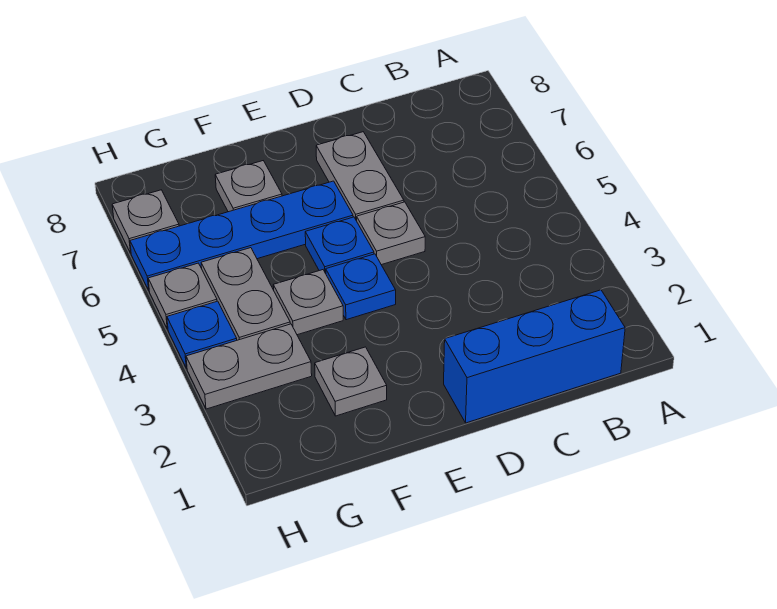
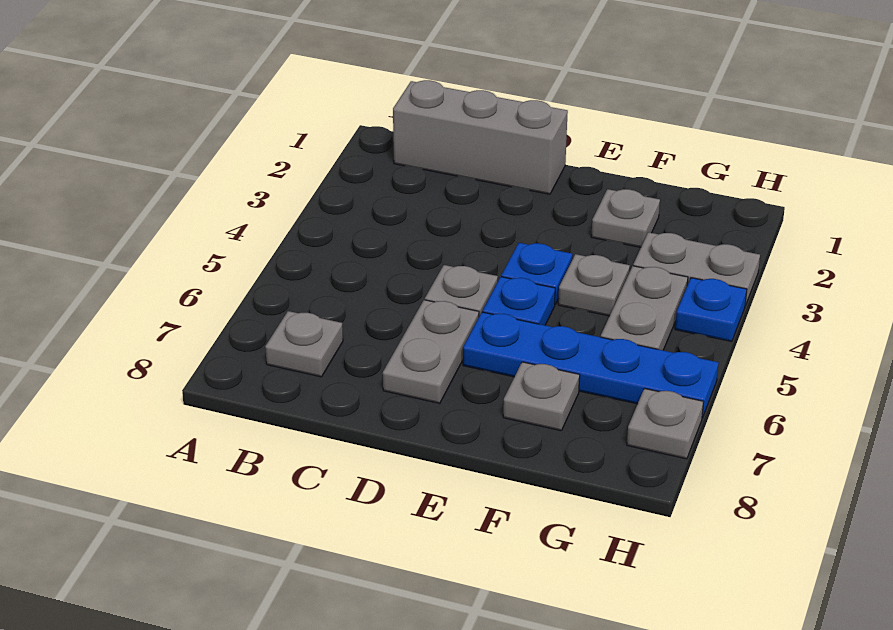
blue 1x3 brick [444,290,625,423] -> grey 1x3 brick [393,80,568,194]
grey 1x1 plate [148,263,217,329] -> grey 1x1 plate moved to [265,311,343,377]

